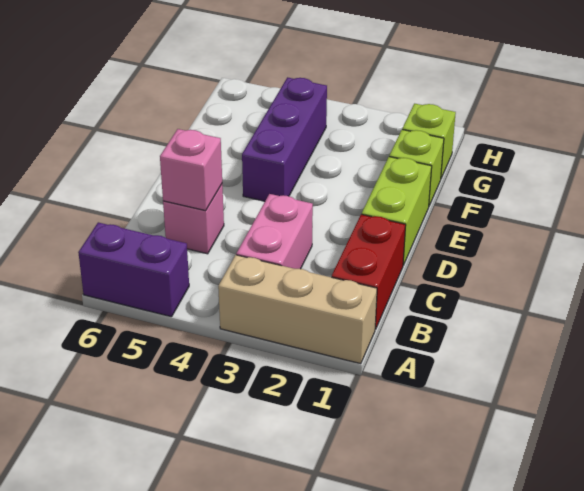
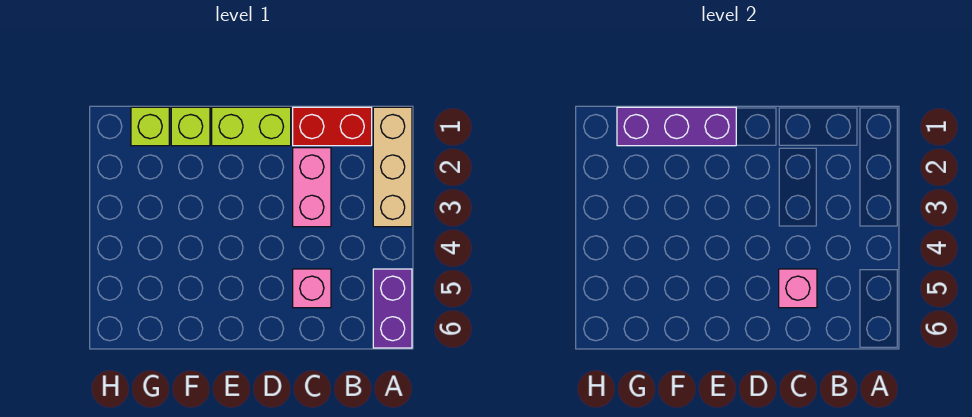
pink 1x2 brick [236,194,313,269] -> pink 1x2 brick turned to [293,148,331,227]
purple 1x3 brick [242,77,327,201] -> purple 1x3 brick moved to [617,107,736,146]

